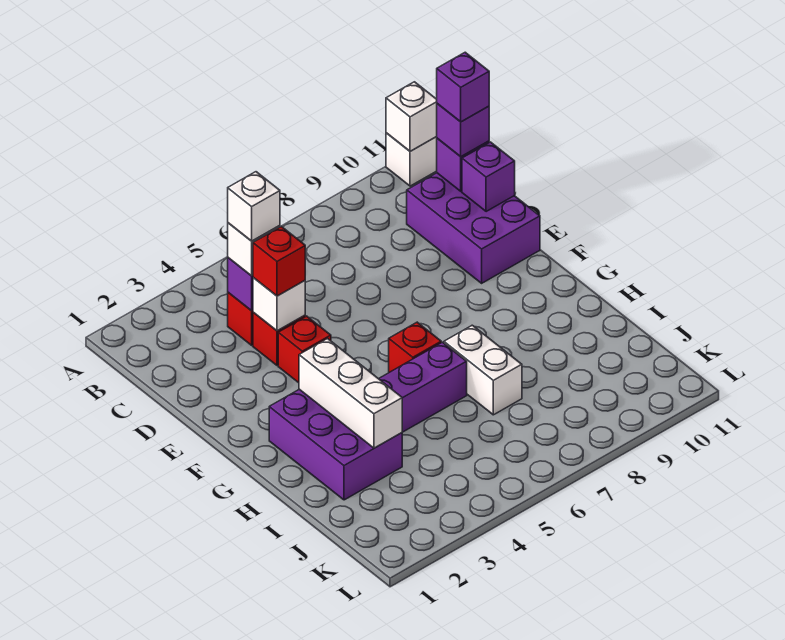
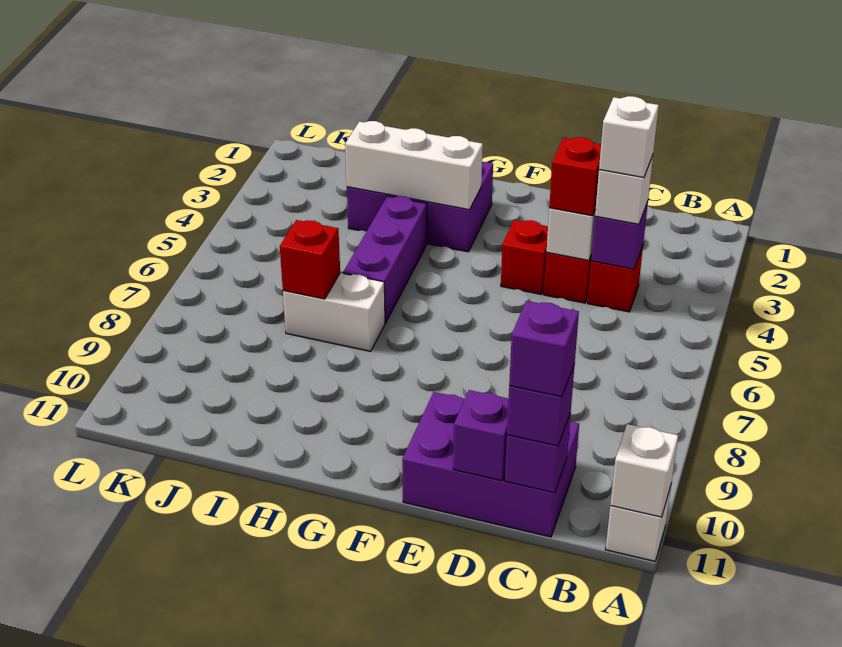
red 1x1 brick [389,322,441,372] -> red 1x1 brick moved to [280,220,340,299]

